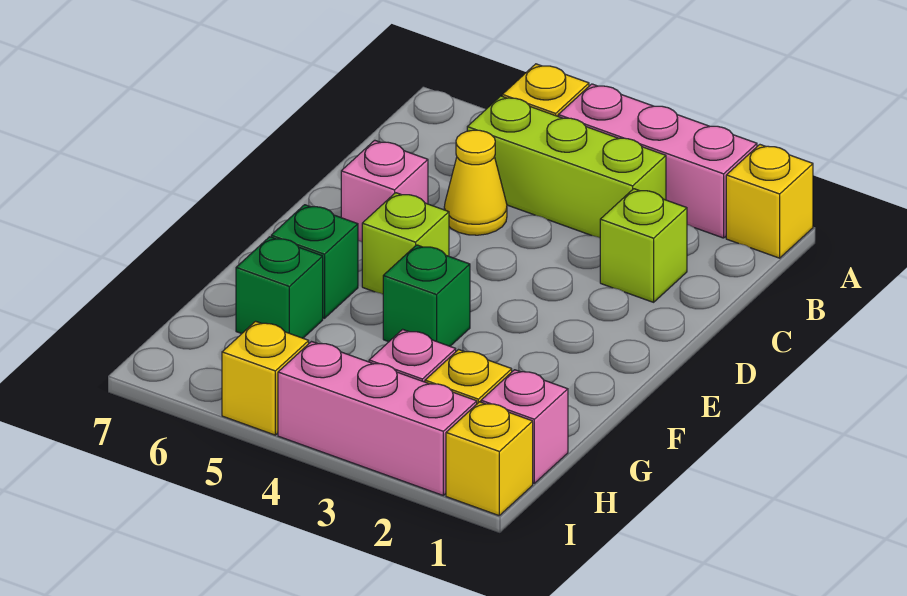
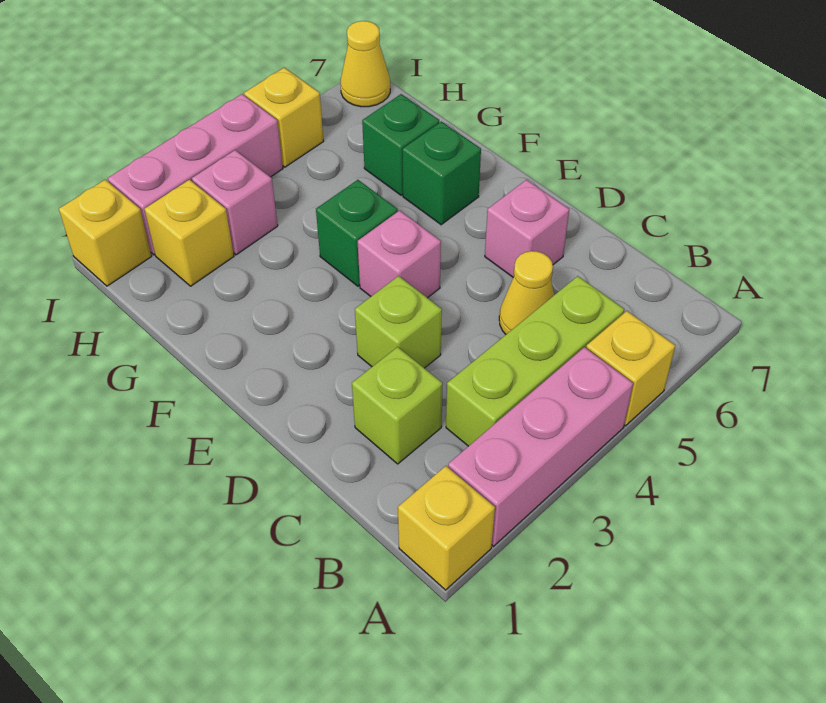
lime 1x1 brick [362,193,449,294] -> lime 1x1 brick moved to [355,276,442,368]
pink 1x1 brick [481,370,568,483] -> pink 1x1 brick moved to [358,211,441,298]
none -> yellow 1x1 cone [340,21,390,107]

